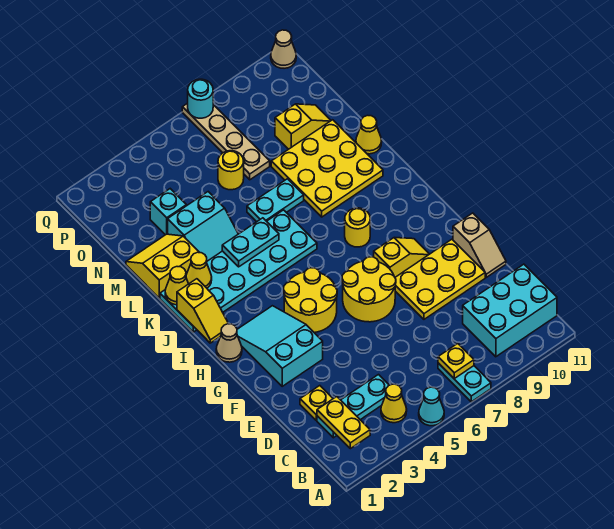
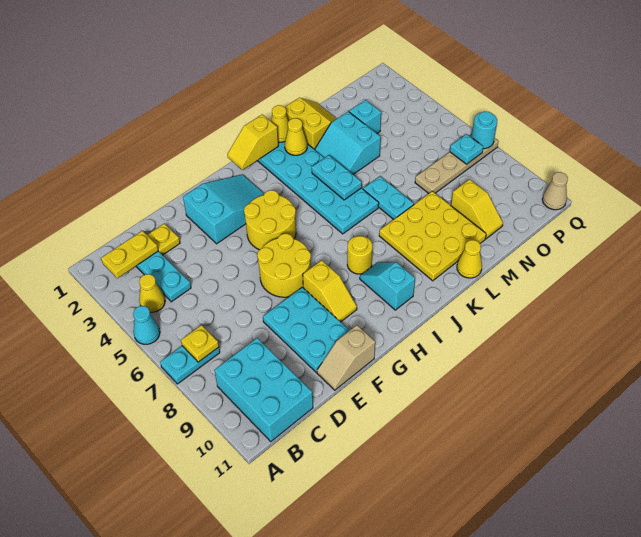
yellow 2x3 plate [395,239,485,319] -> cyan 2x3 plate [263,287,350,372]
tan 1x1 cone [216,324,242,362] -> none
none -> cyan 1x2 slope [360,262,415,310]
yellow 1x1 round brick [218,151,244,190] -> none
none -> cyan 1x1 plate [450,134,483,164]

